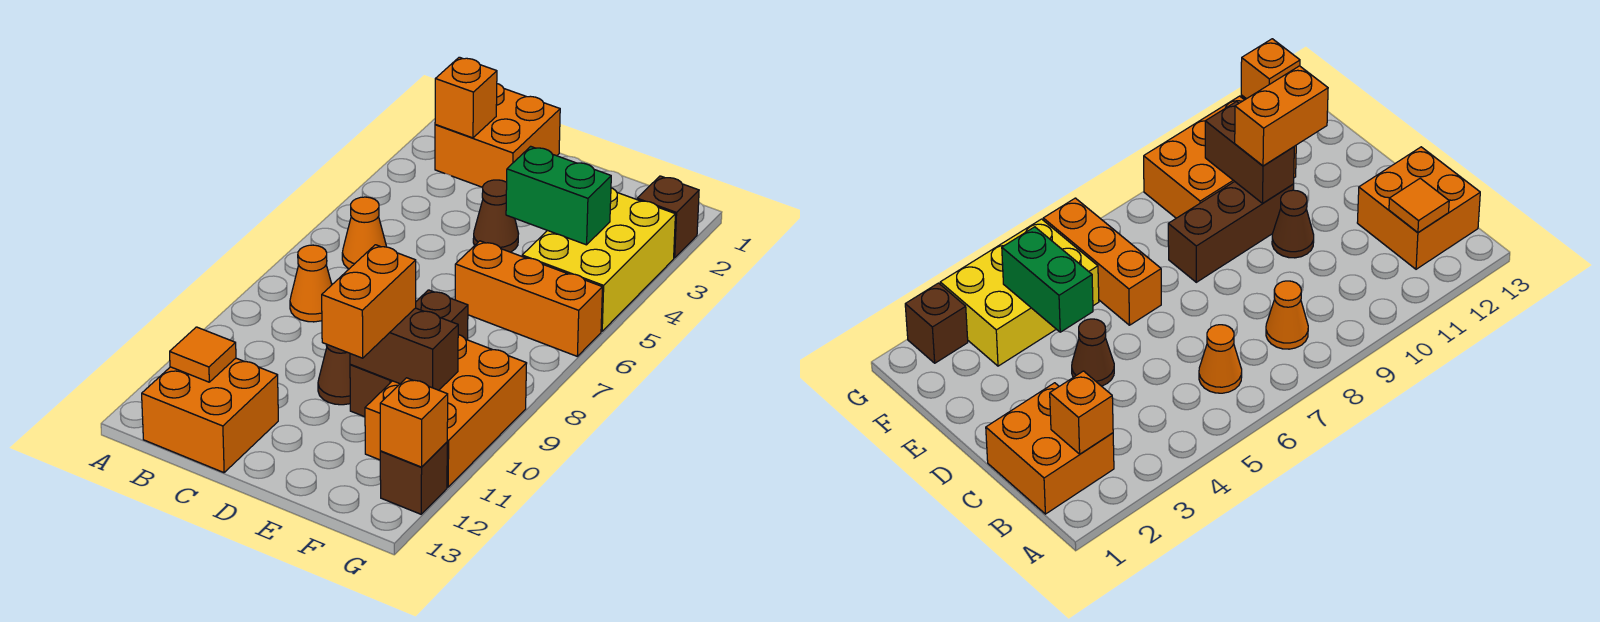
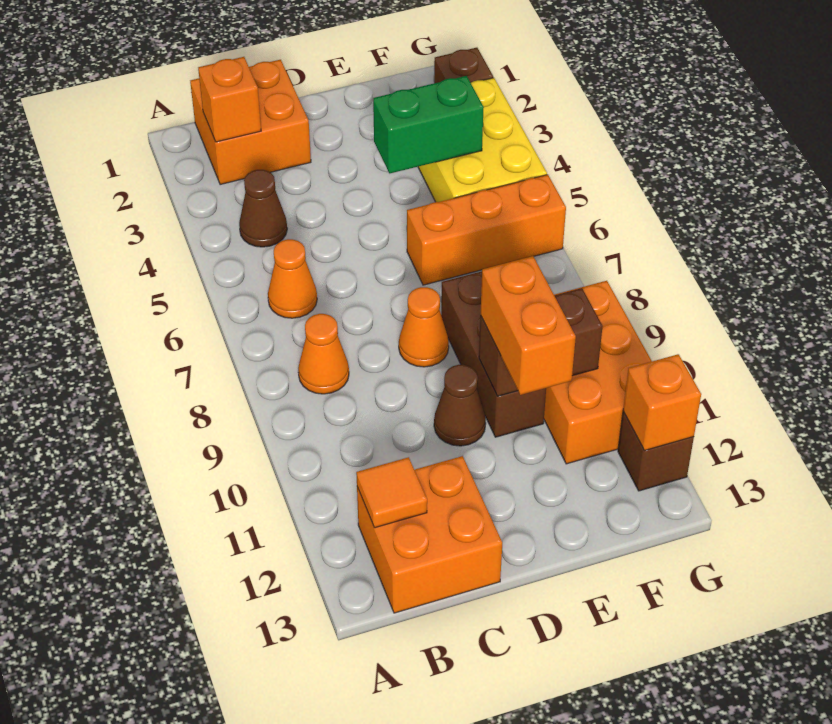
brown 1x1 cone [473,180,519,252] -> brown 1x1 cone moved to [239,170,287,247]
none -> orange 1x1 cone [399,287,449,367]

